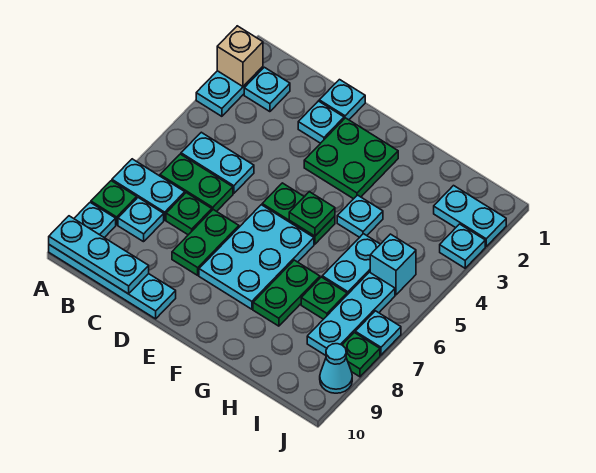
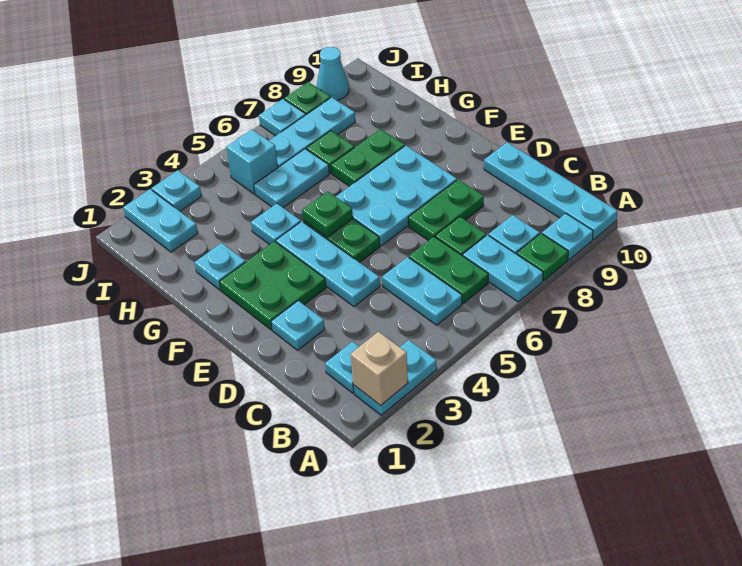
cyan 1x3 plate [49,216,149,294] -> cyan 1x3 plate moved to [276,221,380,306]
cyan 1x1 plate [319,80,365,120] -> cyan 1x1 plate moved to [195,243,245,290]

